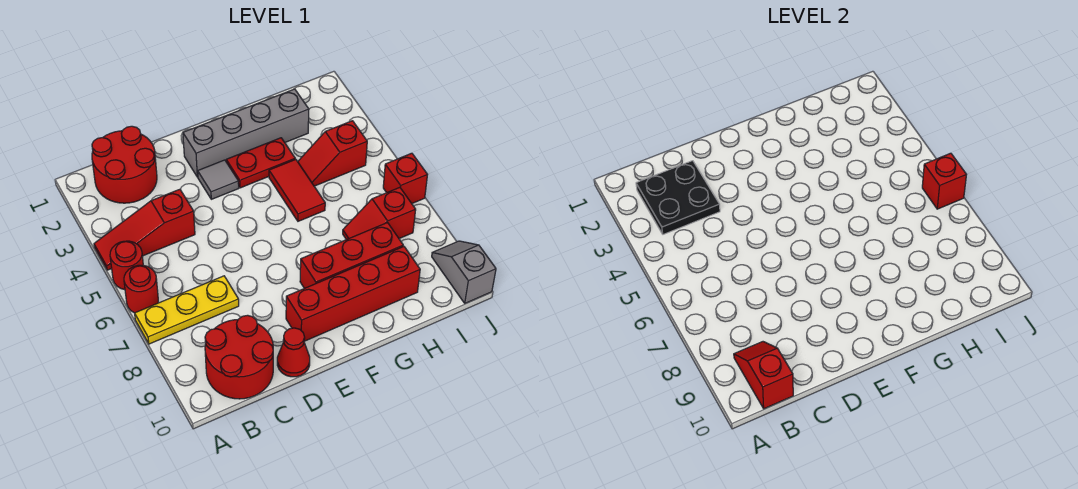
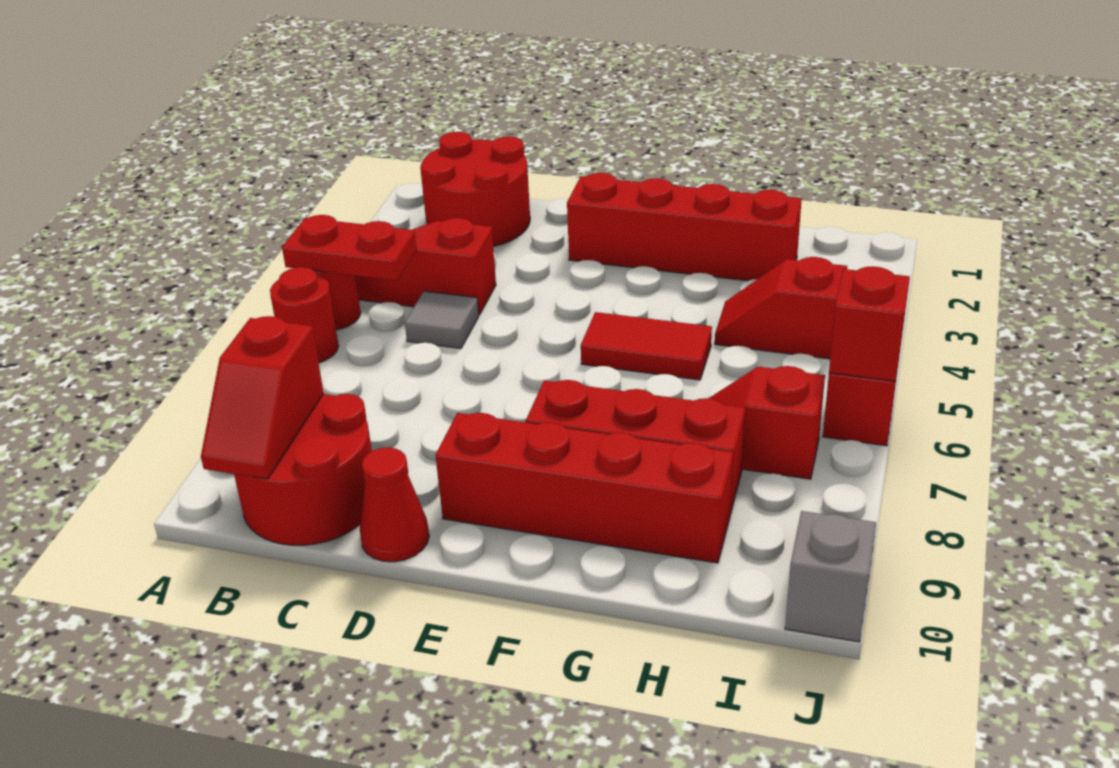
yellow 1x3 plate [135,276,239,344] -> none
black 2x2 plate [636,161,720,234] -> none
red 1x2 slope [734,342,793,409] -> red 1x2 slope turned to [201,316,324,479]
grey 1x4 brick [183,89,309,177] -> red 1x4 brick [567,173,802,281]
grey 1x1 tile [198,160,239,199] -> grey 1x1 tile moved to [405,291,479,349]
red 1x2 plate [226,138,295,188] -> red 1x2 plate moved to [282,215,417,281]
red 1x2 tile [269,159,325,221] -> red 1x2 tile turned to [581,312,712,380]

